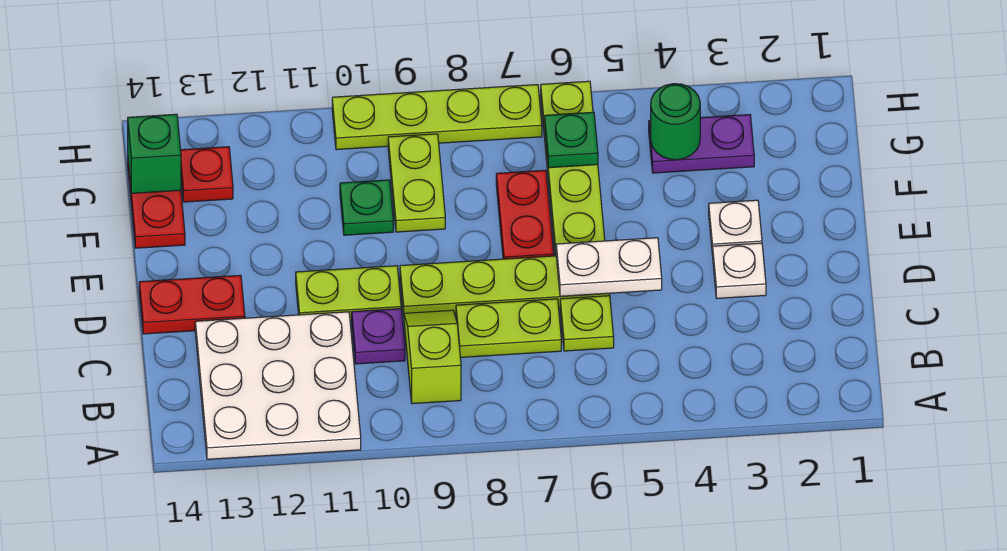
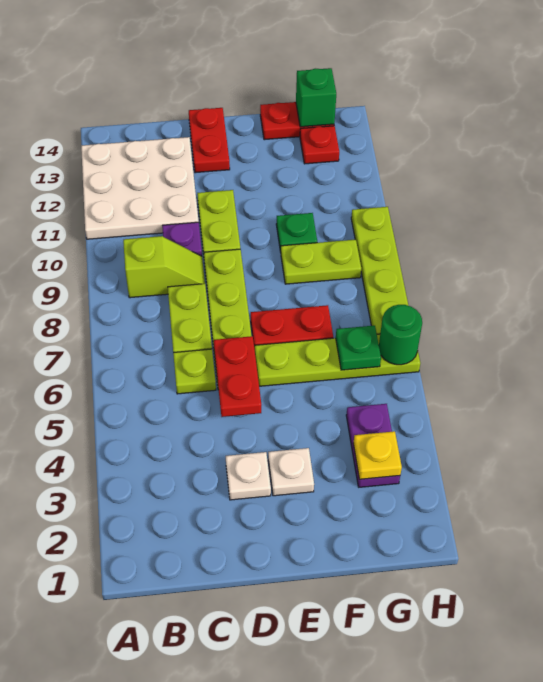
white 1x2 plate [556,238,662,296] -> red 1x2 plate [214,336,261,417]
none -> yellow 1x1 plate [353,431,402,479]
green 1x1 round brick [651,84,700,160] -> green 1x1 round brick moved to [379,305,422,365]

